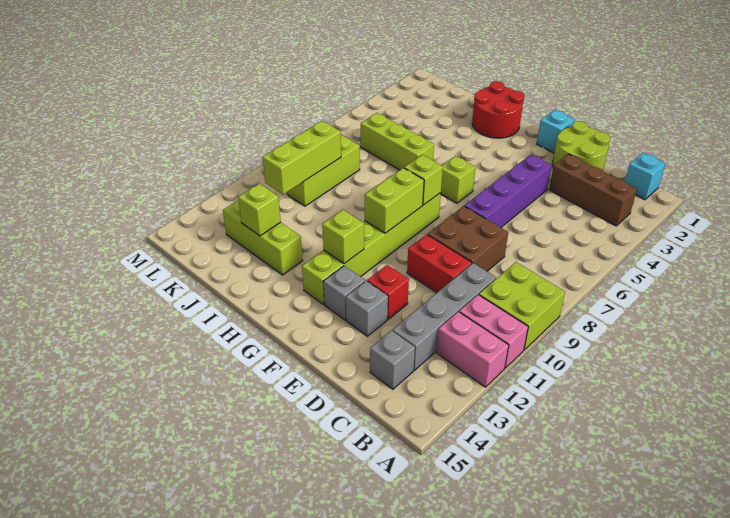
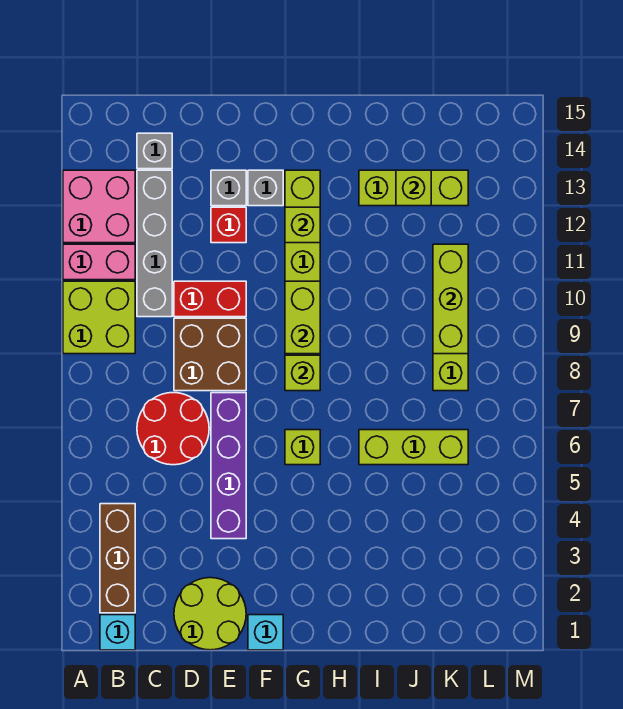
pink 1x2 brick [436,312,509,387] -> pink 2x2 brick [63,170,135,243]
brown 1x3 brick [549,154,637,226] -> brown 1x3 brick turned to [100,504,135,613]
red 2x2 round brick [472,81,524,138] -> red 2x2 round brick moved to [137,393,209,465]

